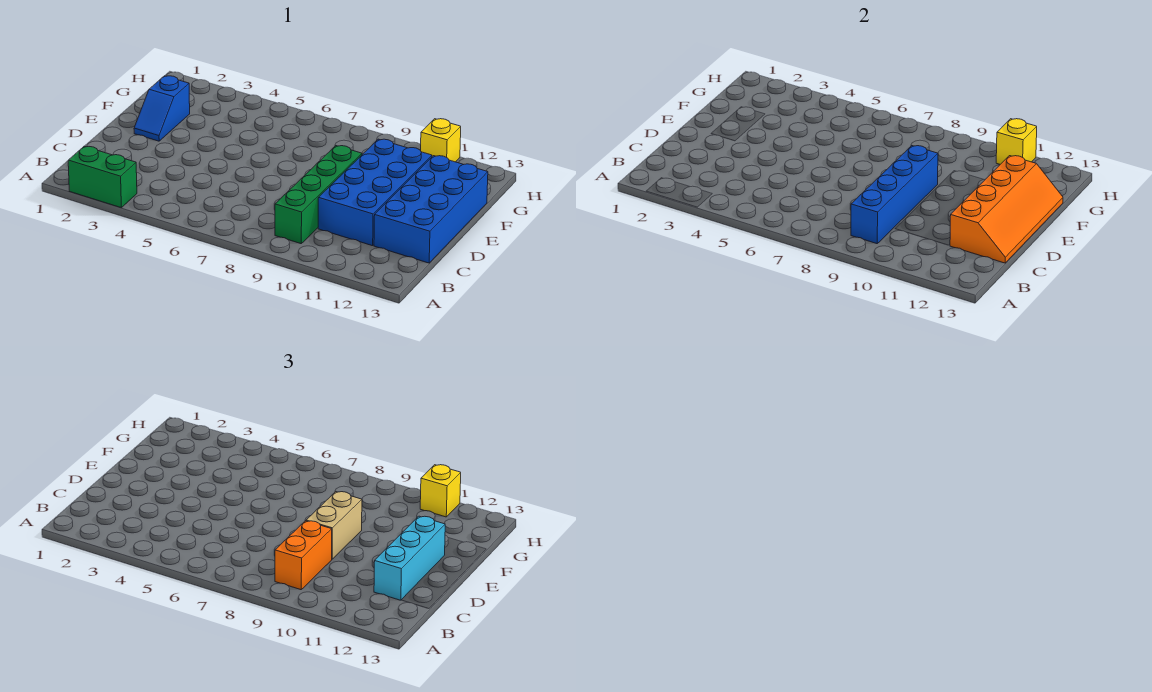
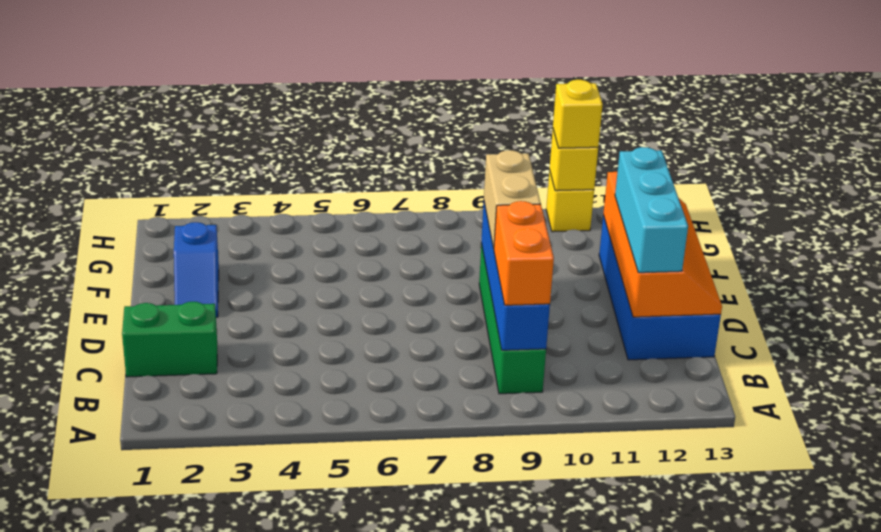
green 1x2 brick [68,146,137,207] -> green 1x2 brick moved to [122,302,217,377]
blue 2x4 brick [318,139,432,246] -> none

